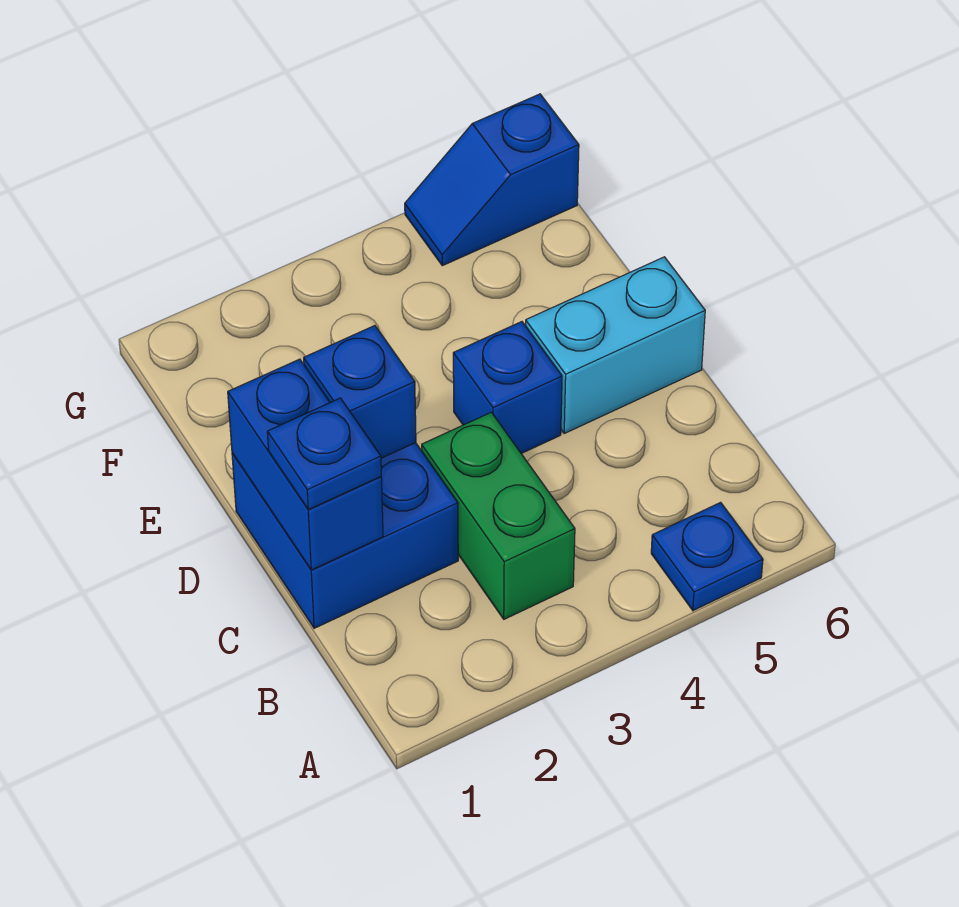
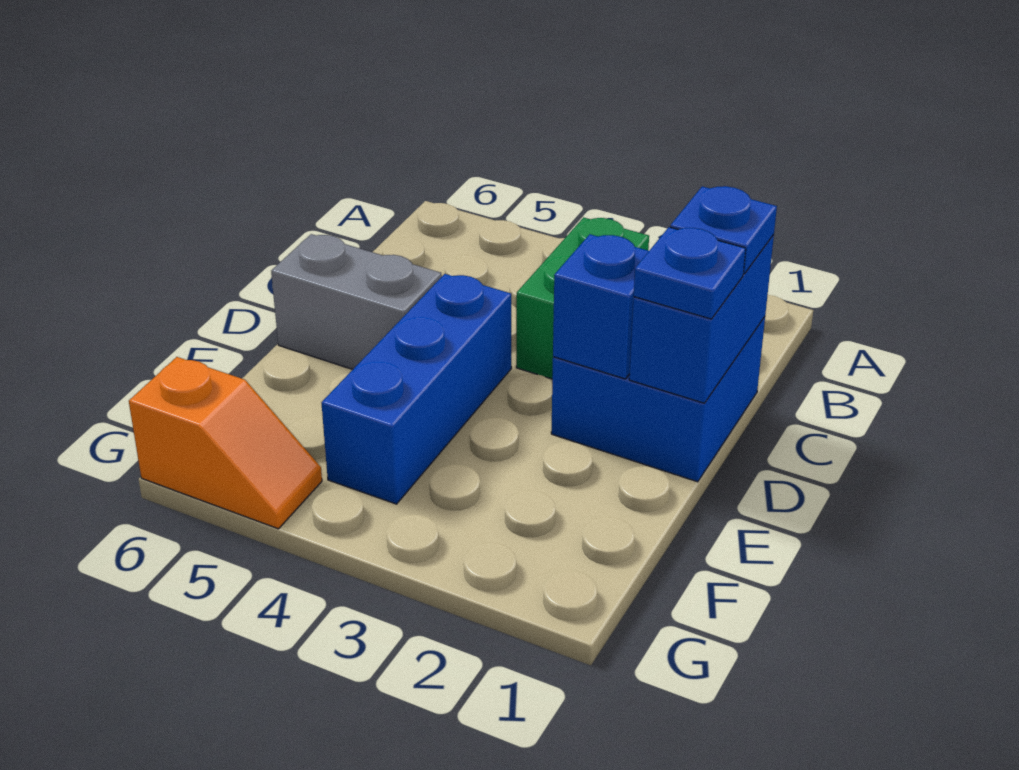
blue 1x1 plate [651,502,763,611] -> blue 1x1 plate moved to [634,227,746,319]
blue 1x1 brick [453,322,562,453] -> blue 1x3 brick [321,274,511,504]
cyan 1x2 brick [525,257,705,433] -> grey 1x2 brick [271,234,442,369]
blue 1x2 slope [405,94,579,266] -> orange 1x2 slope [129,357,322,529]

